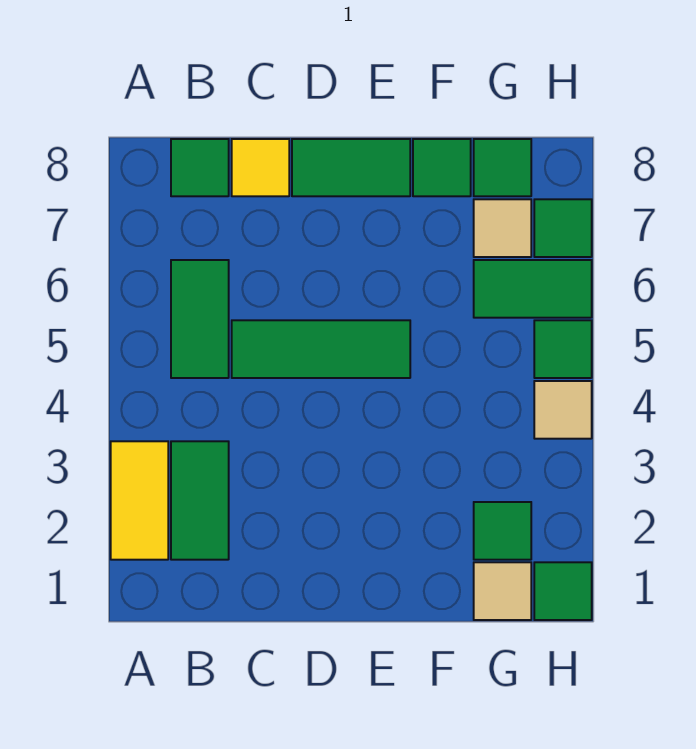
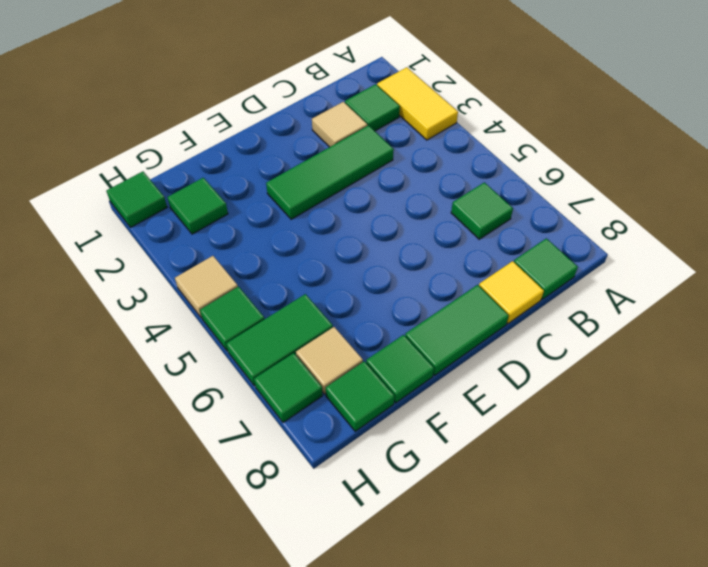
green 1x2 tile [171,441,229,560] -> green 1x1 tile [345,84,400,131]
green 1x2 tile [171,260,229,378] -> green 1x1 tile [451,182,513,239]
green 1x3 tile [232,320,410,378] -> green 1x3 tile moved to [266,126,394,219]
tan 1x1 tile [474,562,531,620] -> tan 1x1 tile moved to [312,102,367,147]

